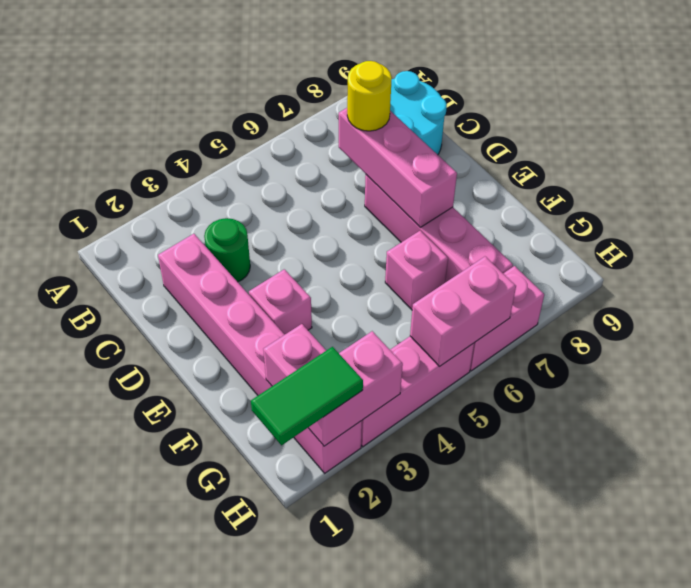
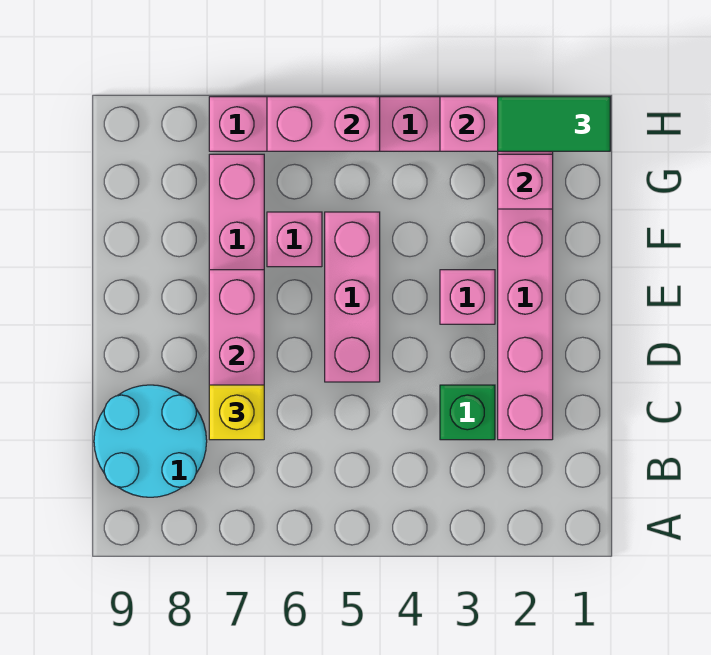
green 1x1 round brick [204,218,250,282] -> green 1x1 brick [440,385,495,440]
yellow 1x1 round brick [347,61,392,131] -> yellow 1x1 brick [209,385,264,440]
none -> pink 1x3 brick [325,212,380,382]

